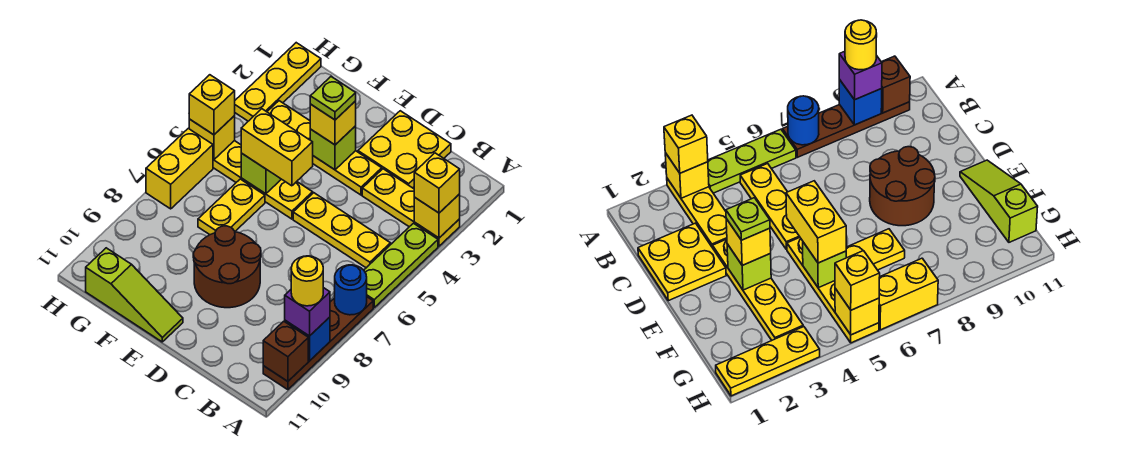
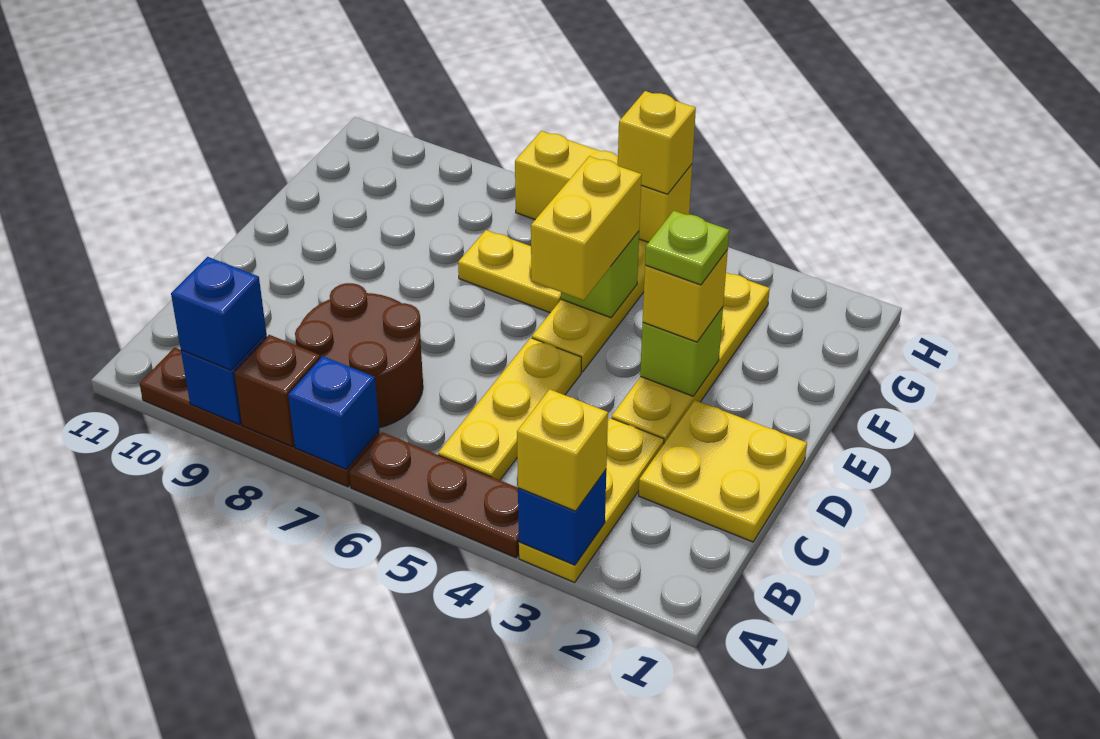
yellow 1x1 brick [414,194,460,238] -> blue 1x1 brick [518,470,606,565]
lime 1x3 plate [364,223,438,307] -> brown 1x3 plate [349,432,519,558]
blue 1x1 round brick [335,265,367,315] -> blue 1x1 brick [288,356,379,469]
purple 1x1 brick [285,288,330,336] -> blue 1x1 brick [171,257,266,370]
yellow 1x1 round brick [291,256,323,306] -> none
brown 1x1 brick [263,321,308,381] -> brown 1x1 brick moved to [234,335,320,447]
brown 2x2 round brick [193,226,261,308] -> brown 2x2 round brick moved to [295,283,423,428]
lime 1x3 slope [86,248,183,342] -> none
yellow 1x3 plate [235,43,321,121] -> none

